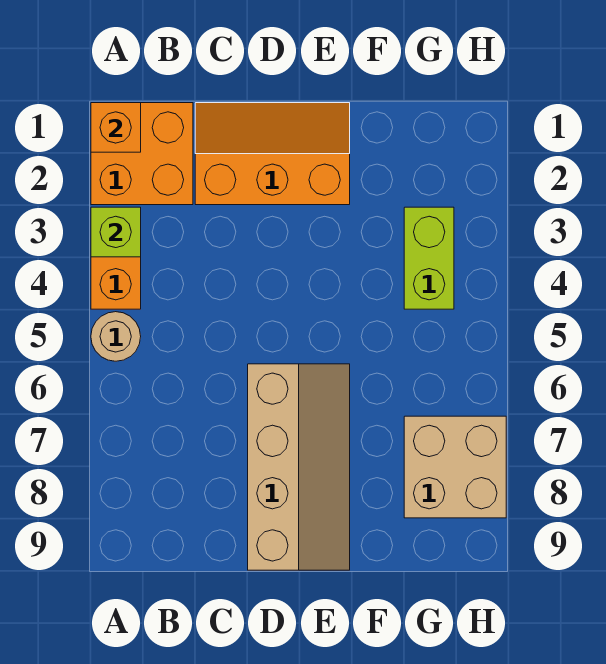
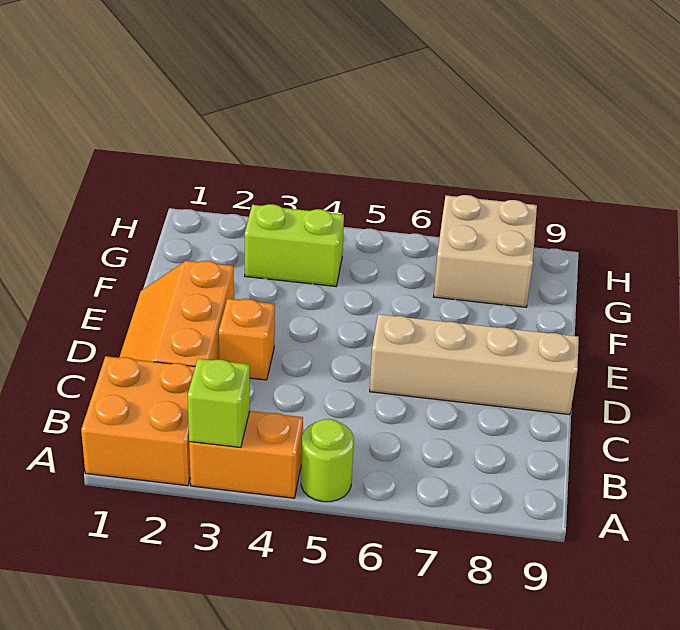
orange 1x1 brick [91,103,141,152] -> orange 1x1 brick moved to [219,299,275,380]
tan 1x1 round brick [91,312,141,361] -> lime 1x1 round brick [301,419,354,502]

